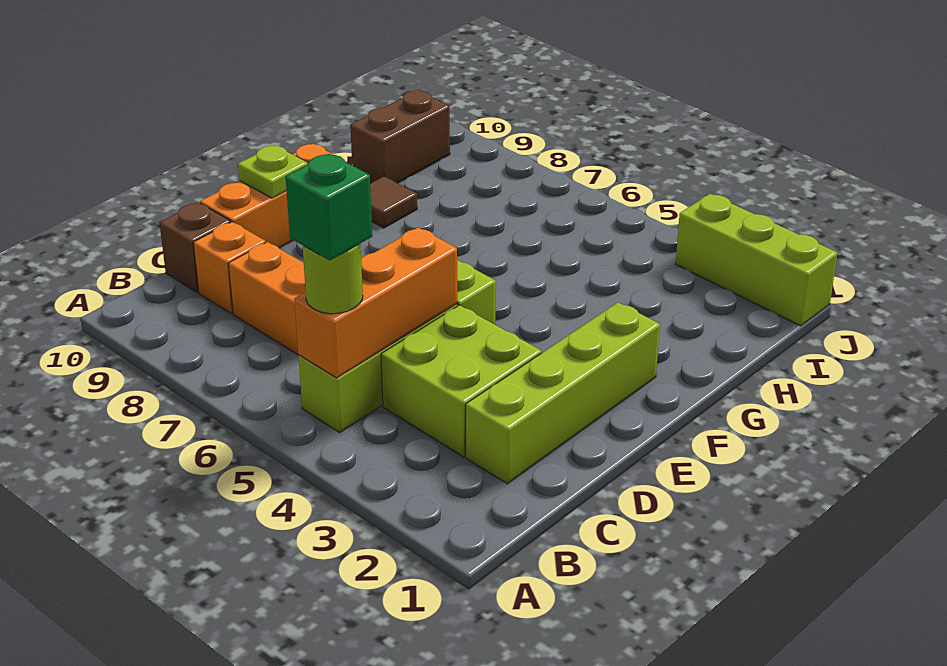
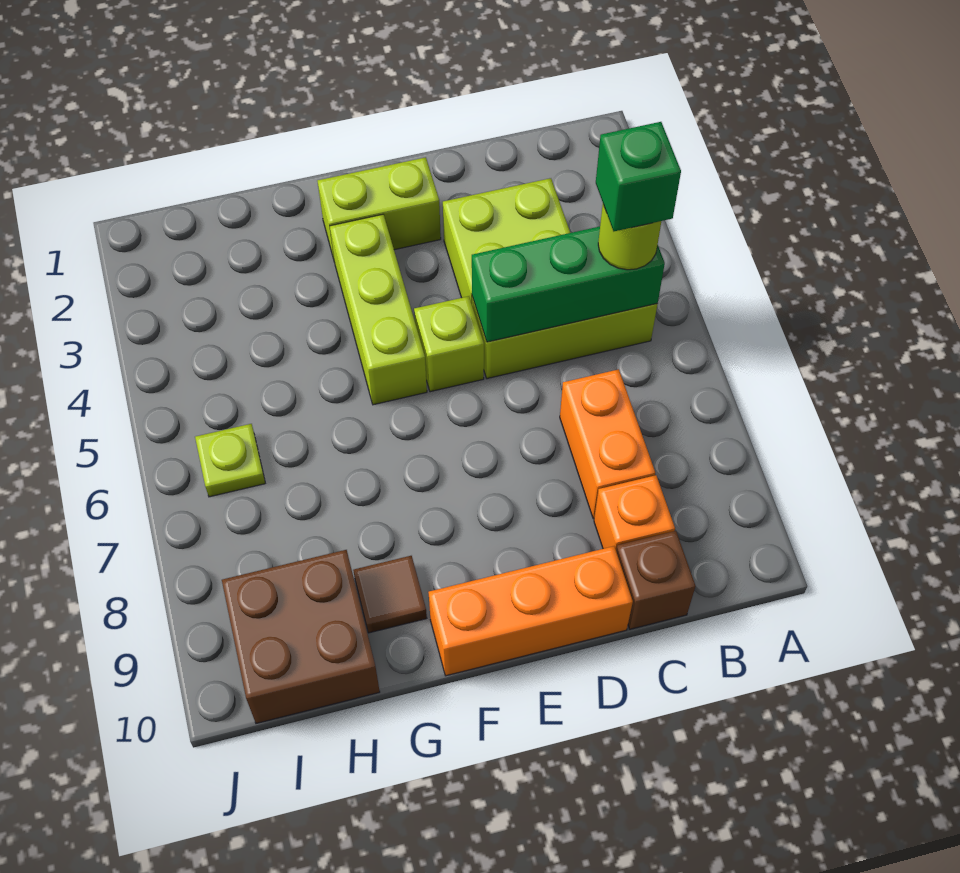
orange 1x3 brick [294,228,457,378] -> green 1x3 brick [472,227,665,342]
lime 1x4 brick [466,302,660,484] -> lime 1x2 brick [318,157,441,262]
lime 1x1 plate [238,145,307,198] -> lime 1x1 plate moved to [195,424,265,497]
brown 1x2 brick [350,90,450,183] -> brown 2x2 brick [222,550,380,724]
lime 1x3 brick [676,194,837,326] -> lime 1x3 brick moved to [330,214,427,405]

